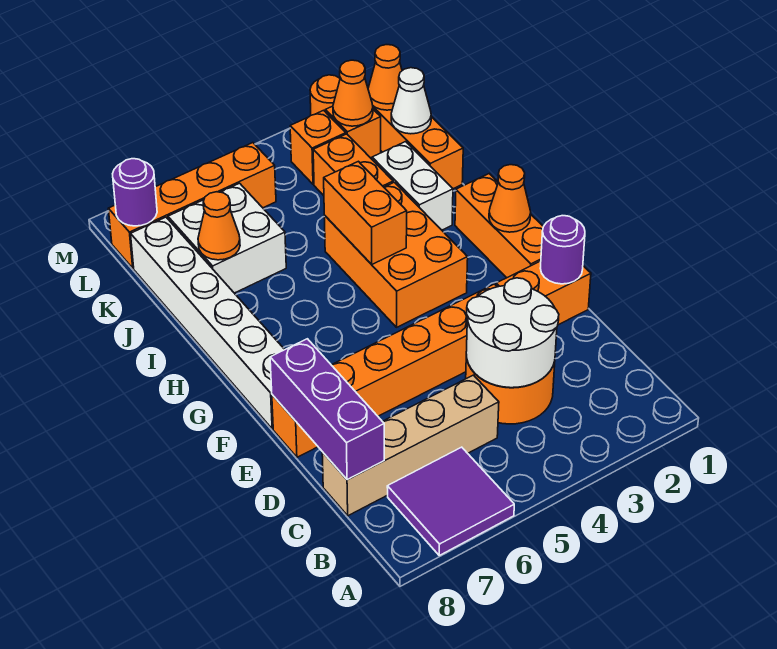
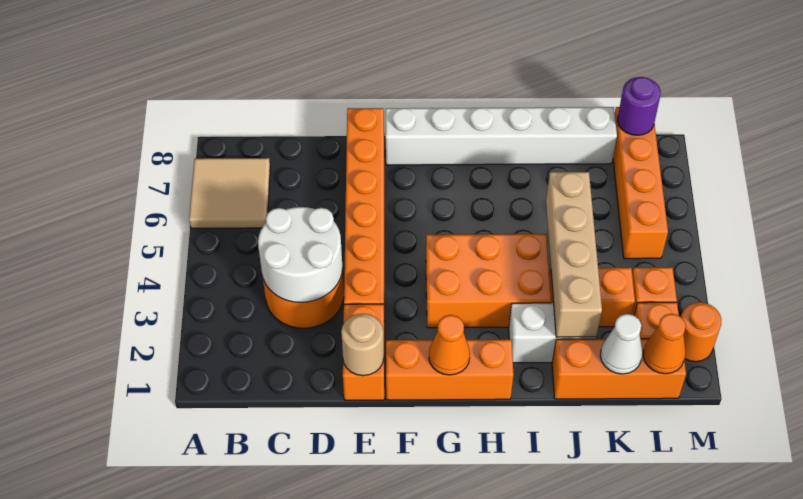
purple 2x2 tile [387,447,514,555] -> tan 2x2 tile [189,158,270,228]
tan 1x4 brick [322,375,499,516] -> tan 1x4 brick moved to [546,172,602,337]
purple 1x3 brick [270,339,384,480] -> none
purple 1x1 round brick [540,216,585,284] -> tan 1x1 round brick [341,314,384,376]
orange 1x2 brick [324,161,407,264] -> none
white 2x2 brick [168,183,286,293] -> none
orange 1x1 cone [198,192,240,260] -> none
orange 1x1 cone [333,60,373,126] -> none

